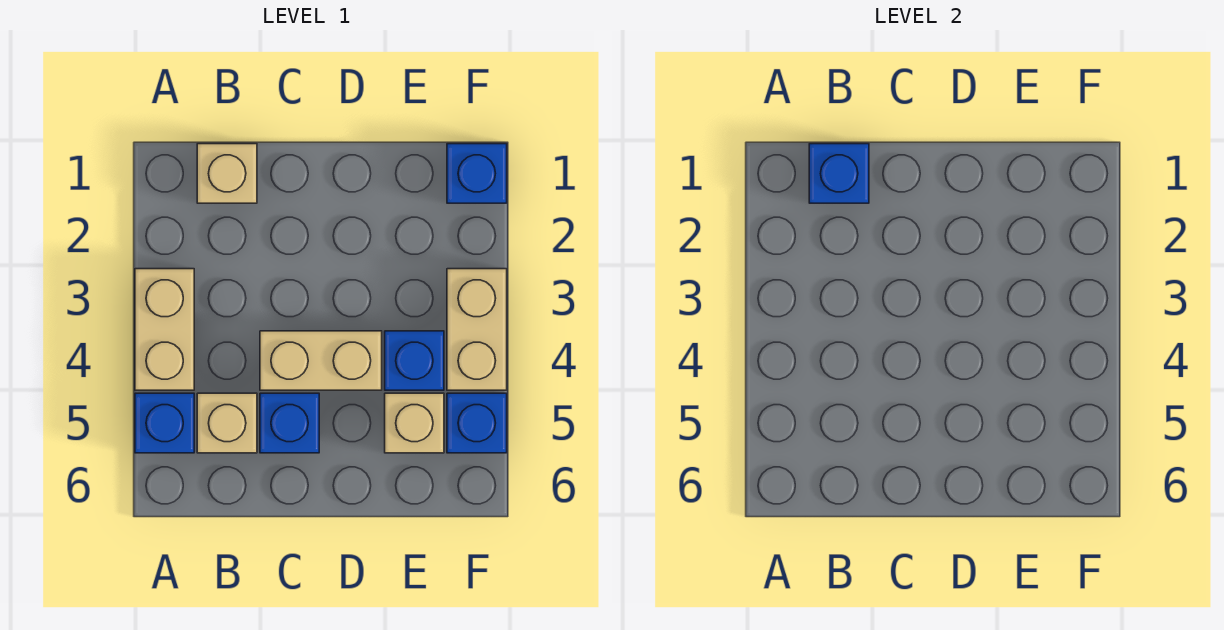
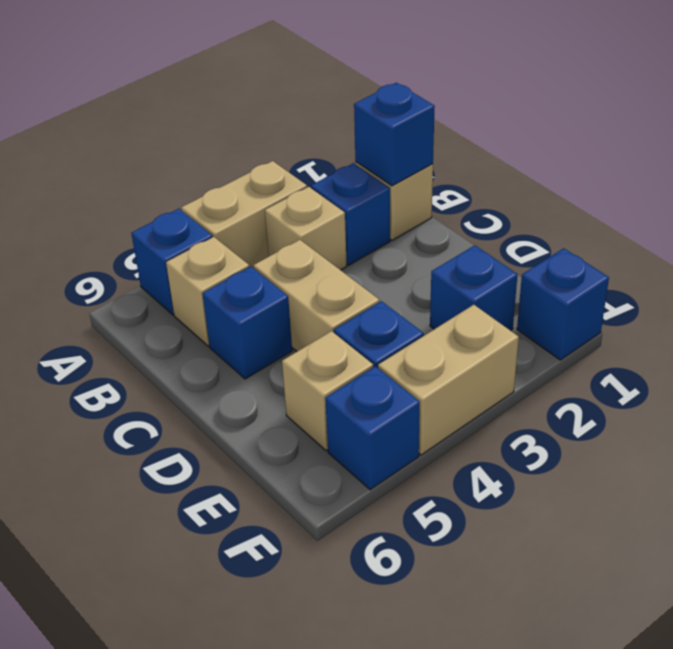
none -> blue 1x1 brick [311,163,390,265]
none -> tan 1x1 brick [265,187,347,270]
none -> blue 1x1 brick [430,245,518,331]

